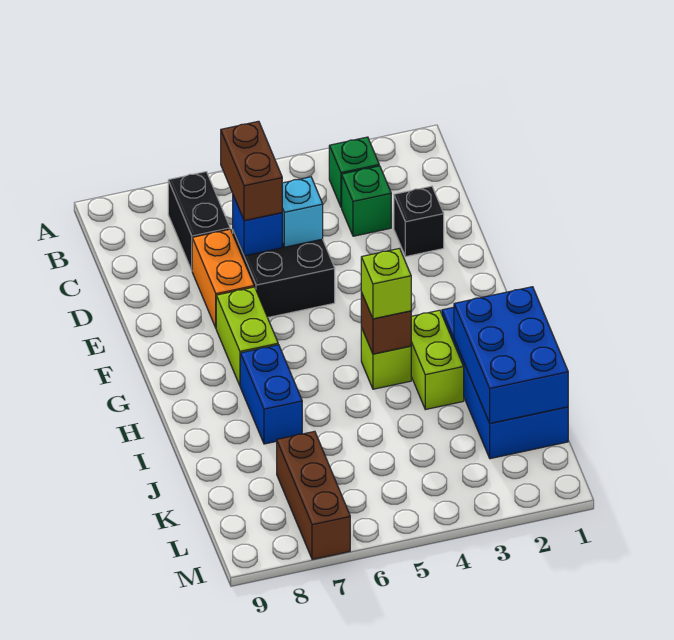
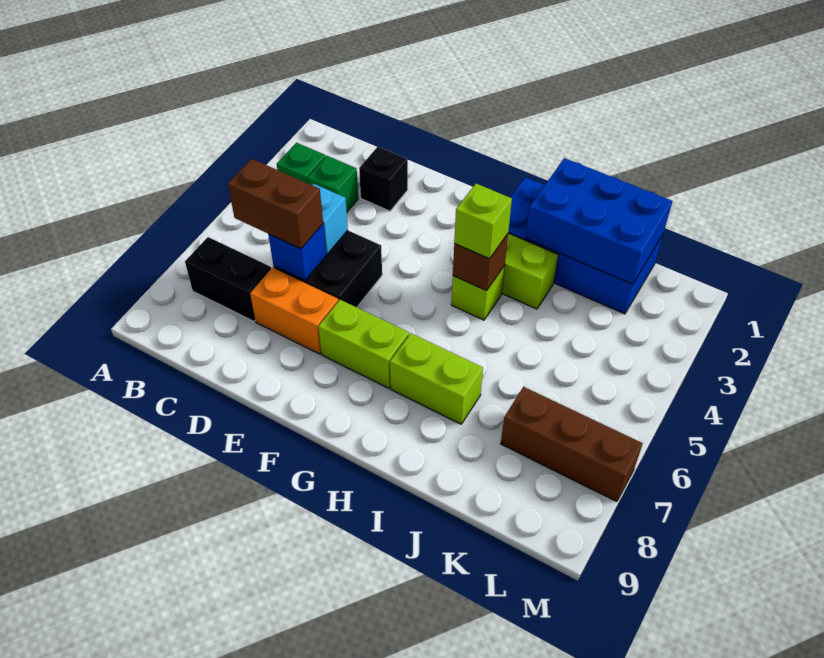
blue 1x2 brick [240,345,302,444] -> lime 1x2 brick [390,333,483,424]

